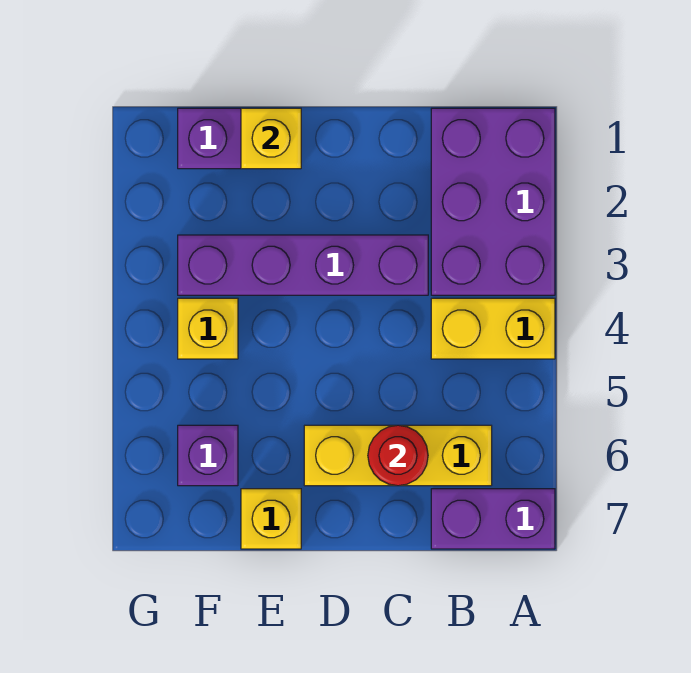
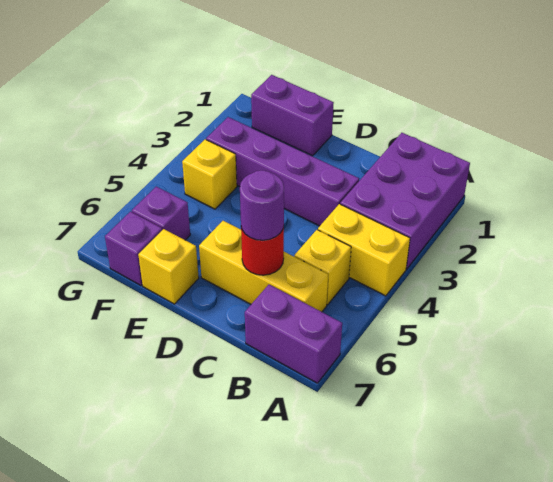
none -> purple 1x1 round brick [240,170,284,240]
yellow 1x1 brick [241,108,301,169] -> yellow 1x1 brick moved to [294,230,351,305]
none -> purple 1x1 brick [105,212,162,286]

